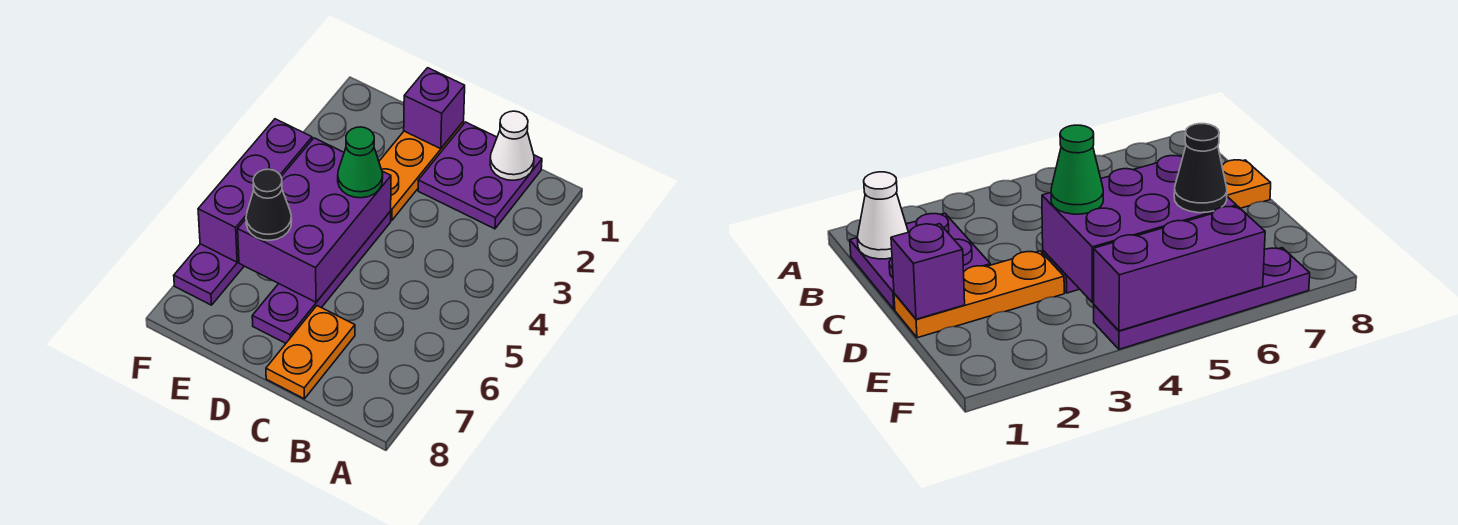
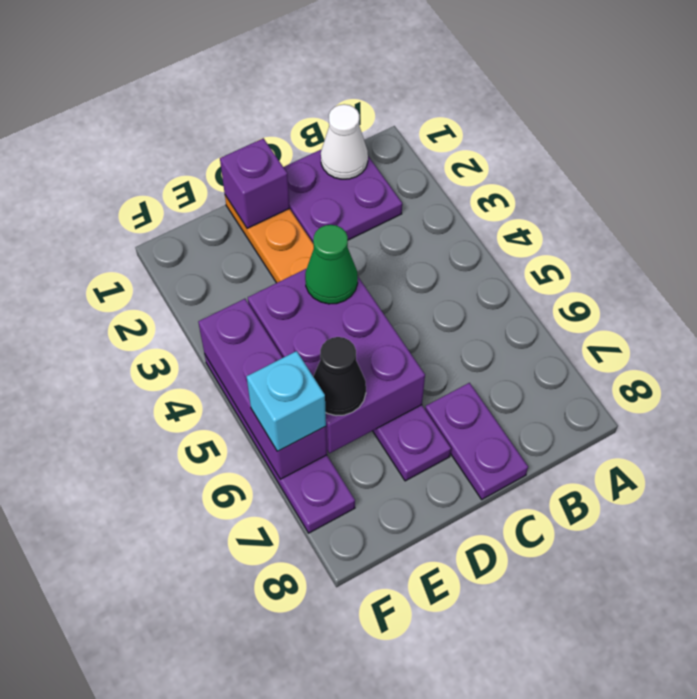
orange 1x2 plate [266,306,355,399] -> purple 1x2 plate [425,383,528,499]
none -> cyan 1x1 brick [246,351,326,451]

